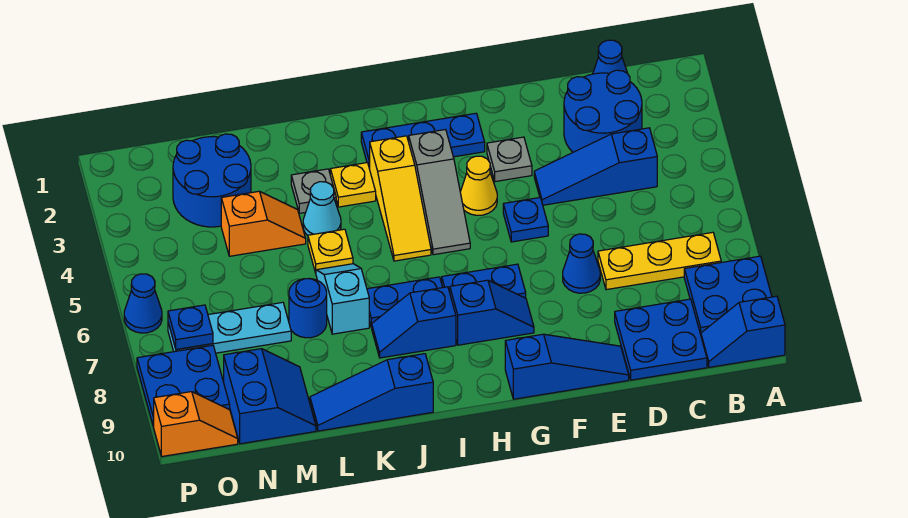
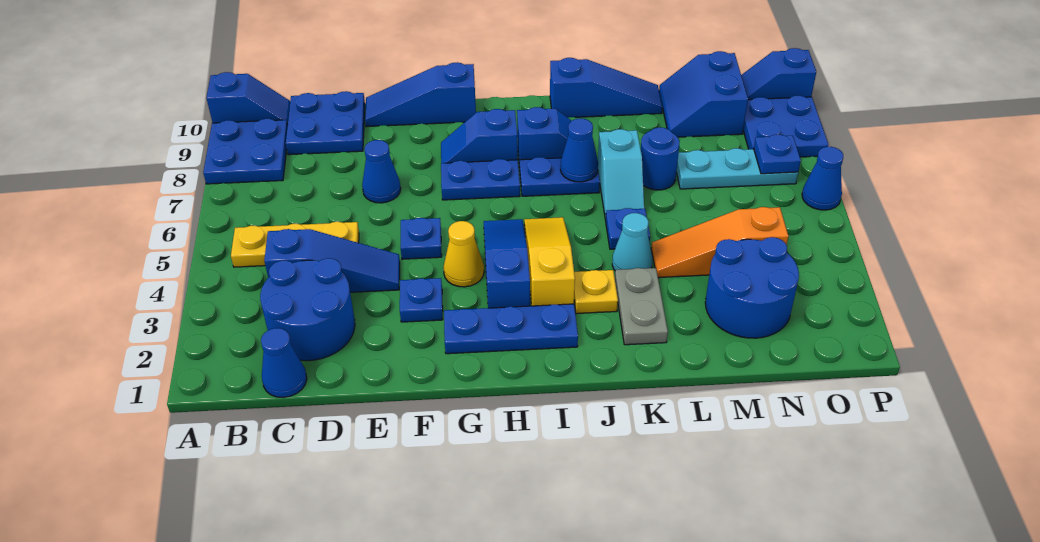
yellow 1x3 plate [598,232,721,290] -> yellow 1x3 plate moved to [231,222,359,267]
grey 1x1 plate [487,137,532,182] -> blue 1x1 plate [400,278,443,322]
grey 1x3 slope [409,130,470,255] -> blue 1x3 slope [484,219,530,308]
none -> blue 1x1 cone [560,118,598,182]
grey 1x1 plate [291,169,336,213] -> grey 1x2 plate [615,268,668,345]
yellow 1x1 plate [308,229,353,273] -> blue 1x1 plate [606,208,650,249]
orange 1x2 slope [221,191,306,256] -> orange 1x3 slope [651,207,788,278]
orange 1x2 slope [154,392,238,456] -> blue 1x2 slope [741,48,816,100]

